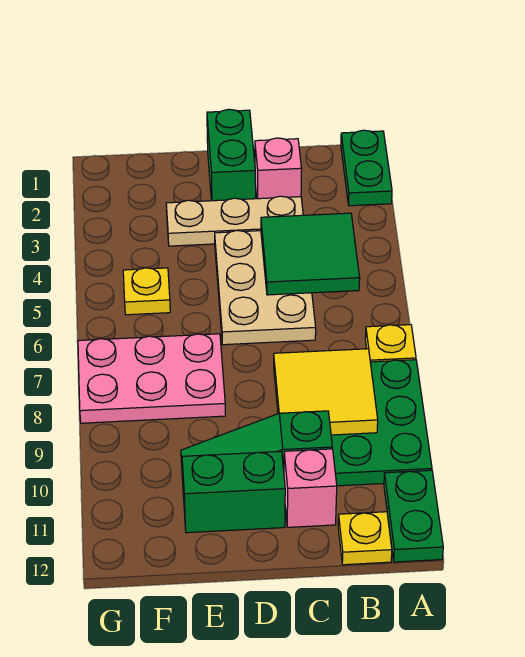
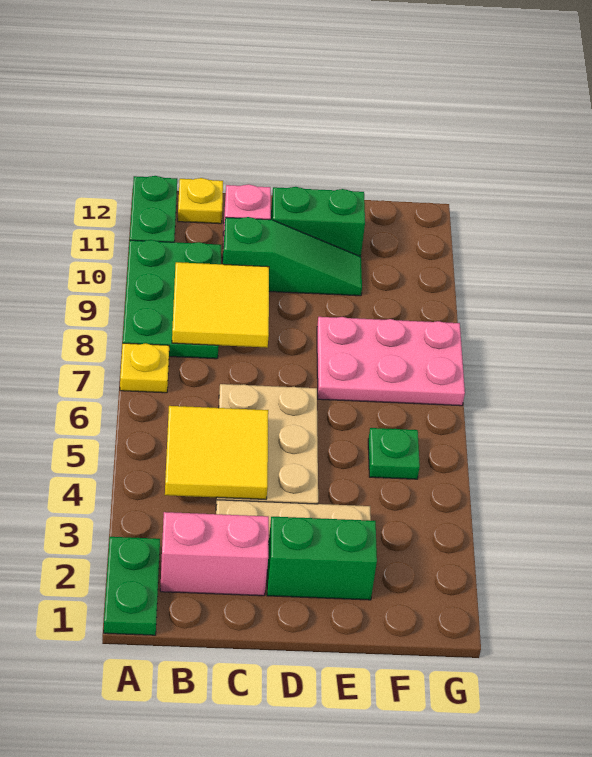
green 2x2 tile [261,213,360,295] -> yellow 2x2 tile [165,406,268,499]
pink 1x1 brick [255,138,302,199] -> pink 1x2 brick [160,512,269,596]
green 1x2 brick [207,109,256,201] -> green 1x2 brick turned to [267,517,377,600]
yellow 1x1 plate [123,268,170,315] -> green 1x1 plate [368,428,420,479]

